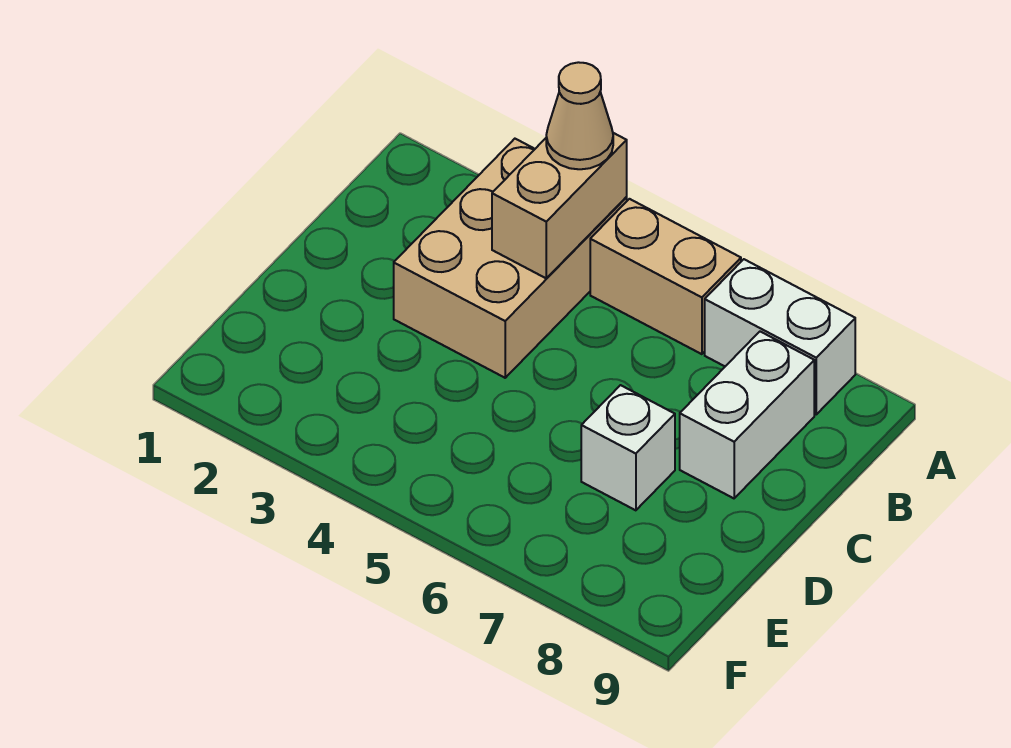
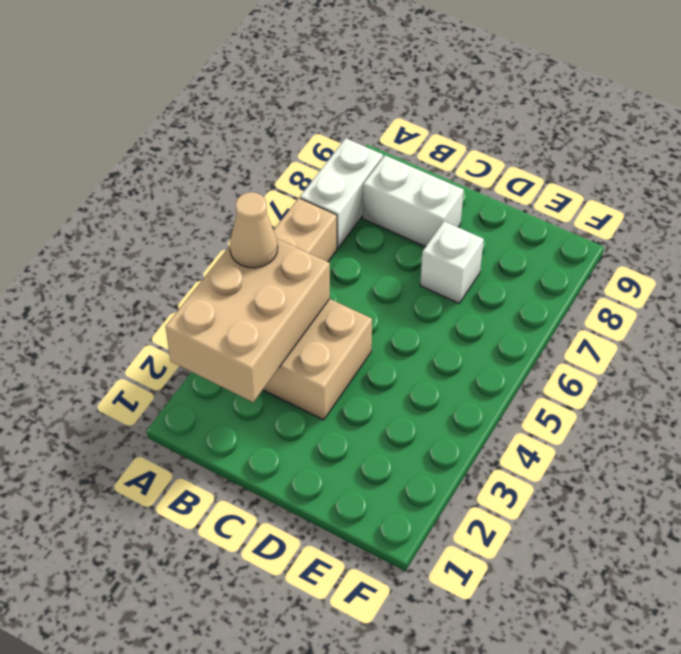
tan 1x2 brick [492,133,627,279] -> tan 2x3 brick [165,239,330,402]

